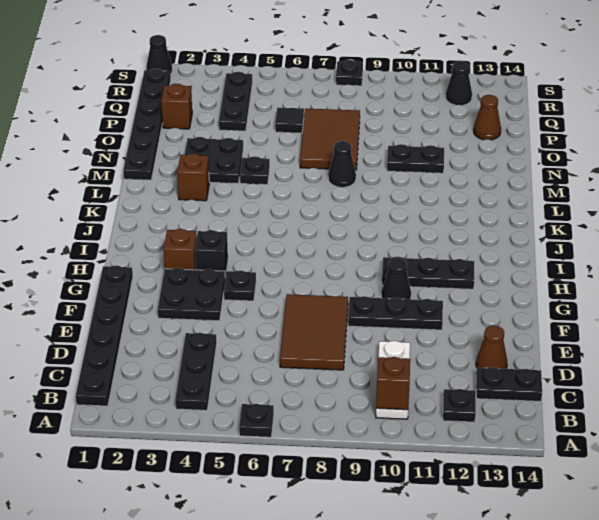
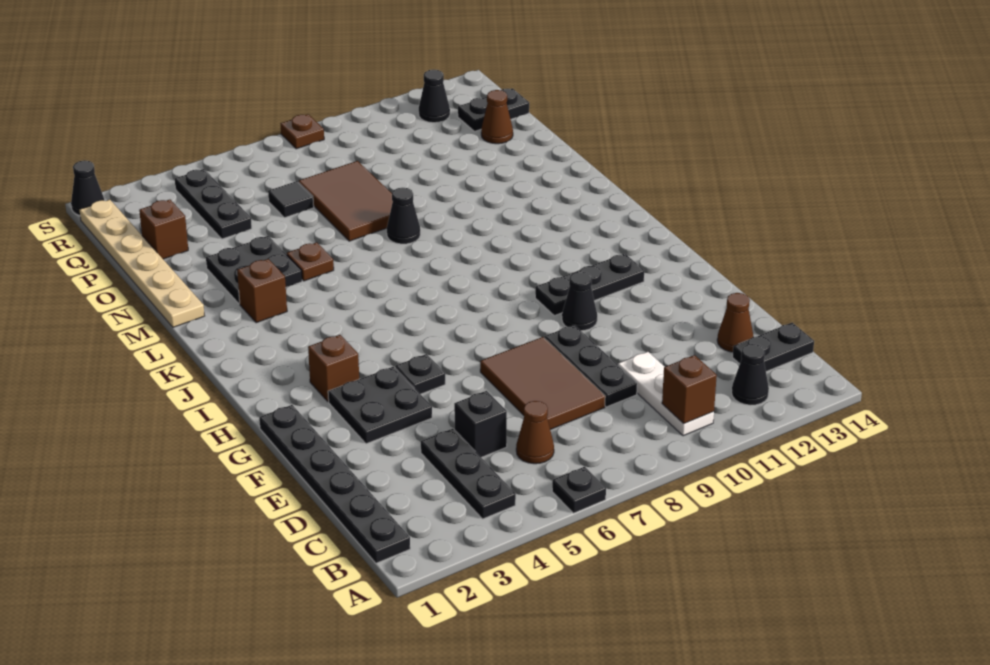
black 1x1 plate [443,389,476,422] -> black 1x1 cone [732,344,769,405]
none -> brown 1x1 cone [516,401,554,464]
black 1x3 plate [348,296,443,330] -> black 1x3 plate turned to [544,325,637,407]
black 1x1 brick [195,230,228,278] -> black 1x1 brick moved to [454,391,507,457]
black 1x6 plate [123,69,171,180] -> tan 1x6 plate [80,200,204,327]
black 1x1 plate [240,156,270,185] -> brown 1x1 plate [286,242,334,281]
black 1x2 plate [387,144,444,173] -> black 1x2 plate moved to [458,88,529,131]
black 1x1 plate [336,60,363,86] -> brown 1x1 plate [281,114,324,149]

